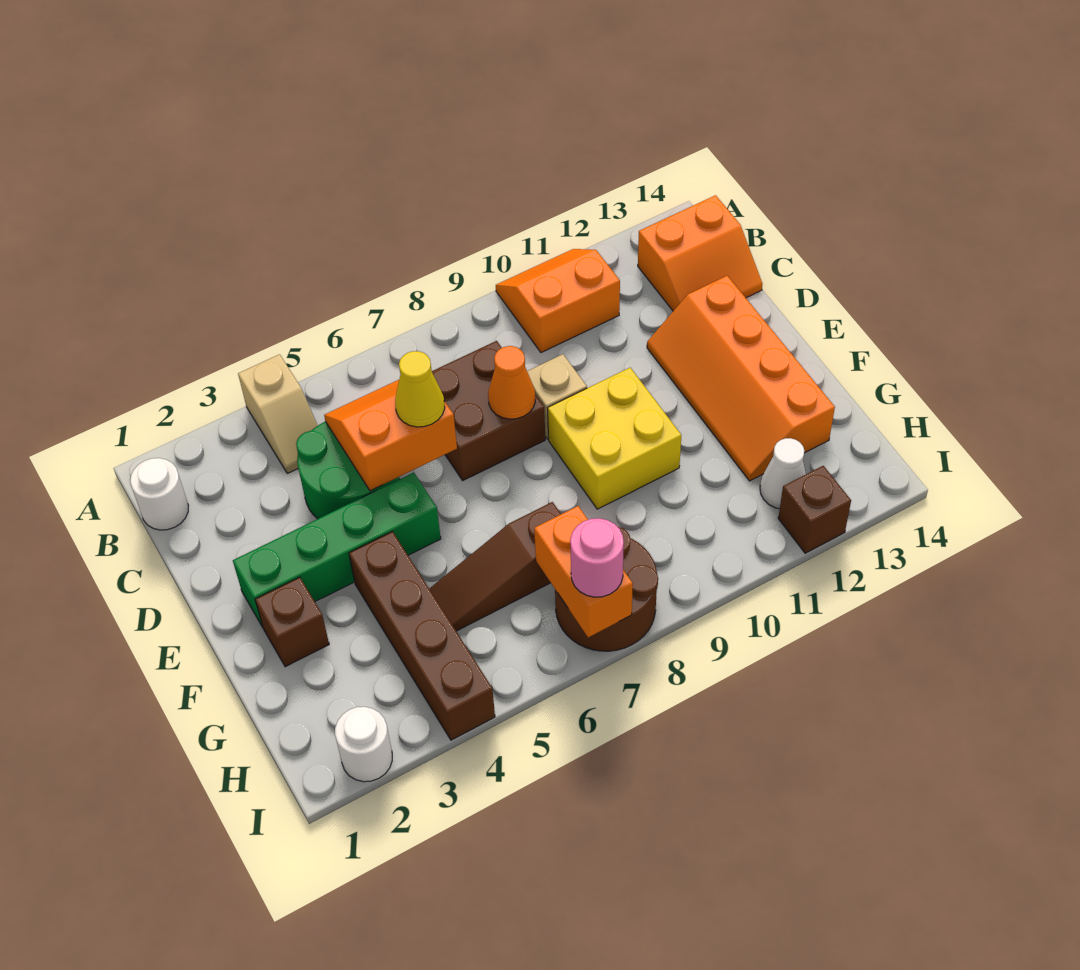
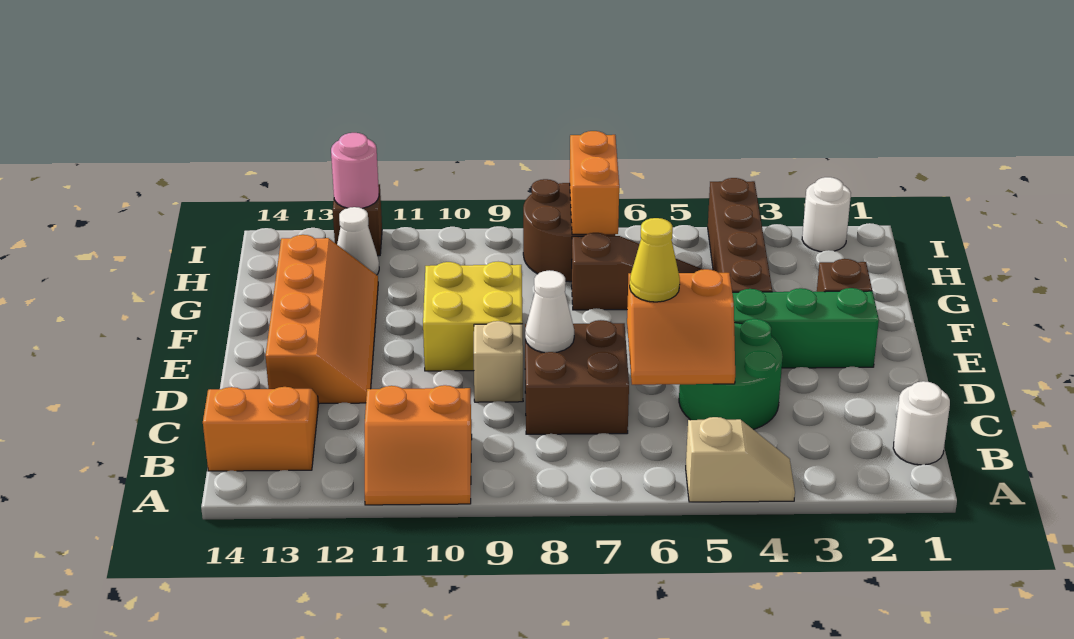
tan 1x2 slope [238,354,318,473] -> tan 1x2 slope turned to [686,417,795,502]
orange 1x1 cone [488,346,535,419] -> white 1x1 cone [525,270,574,353]
pink 1x1 round brick [570,518,624,597] -> pink 1x1 round brick moved to [331,133,379,208]

